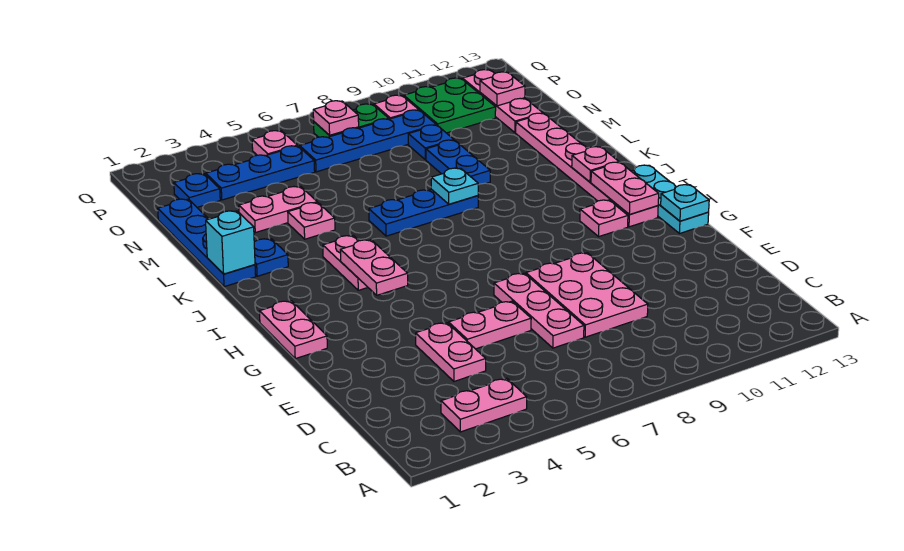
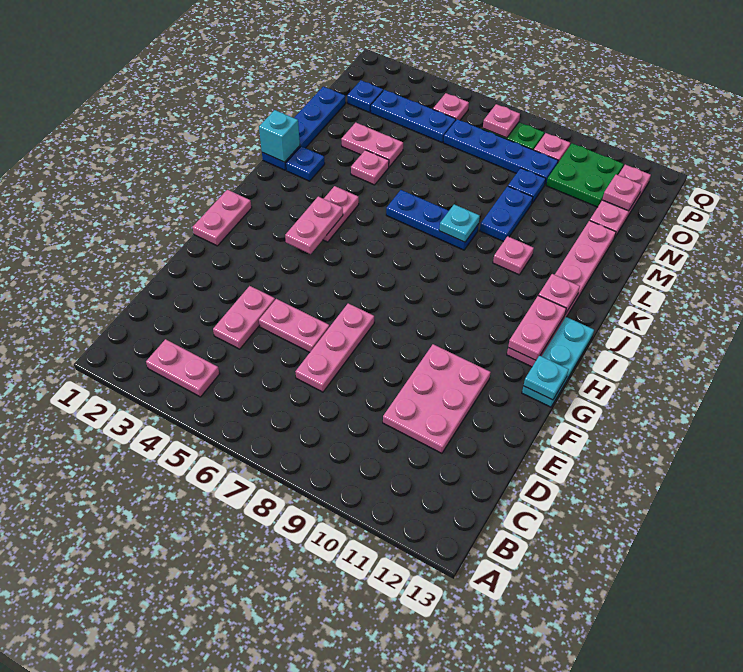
pink 2x3 plate [526,253,648,337] -> pink 2x3 plate moved to [383,344,491,453]
pink 1x1 plate [580,200,628,236] -> pink 1x1 plate moved to [493,236,534,275]

